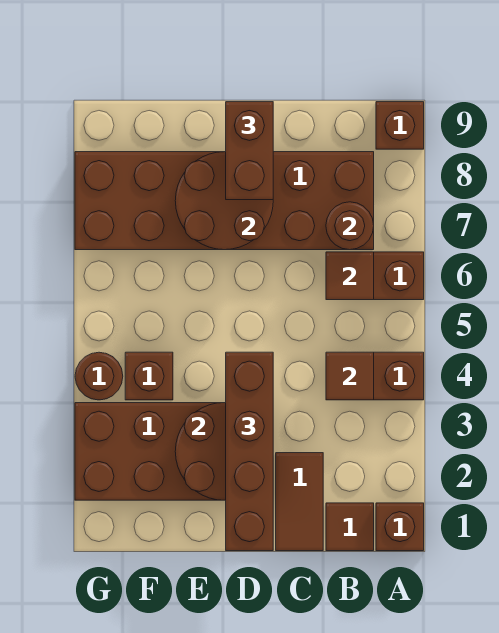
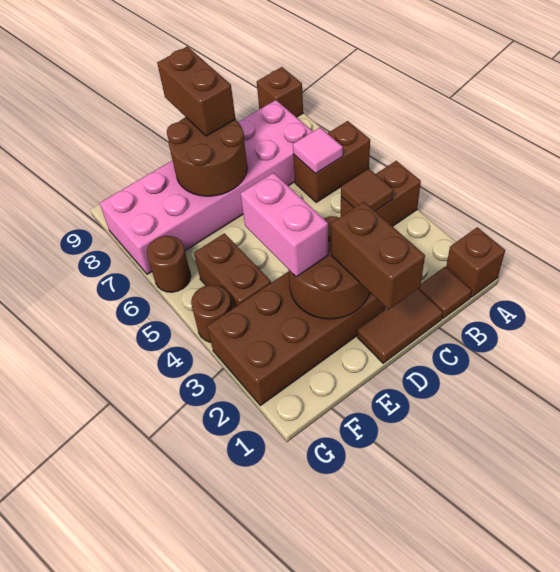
brown 1x1 tile [326,252,374,300] -> pink 1x1 tile [293,128,343,174]
brown 2x6 brick [75,152,374,250] -> pink 2x6 brick [100,100,313,274]
brown 1x1 round brick [326,202,374,250] -> brown 1x1 round brick moved to [147,236,191,292]
brown 1x2 tile [276,453,323,551] -> brown 1x2 tile turned to [357,289,443,363]
brown 1x4 brick [226,352,273,551] -> brown 1x2 brick [331,202,425,310]
none -> pink 1x2 brick [240,173,328,277]
brown 1x1 brick [125,352,173,400] -> brown 1x2 brick [194,233,271,309]

